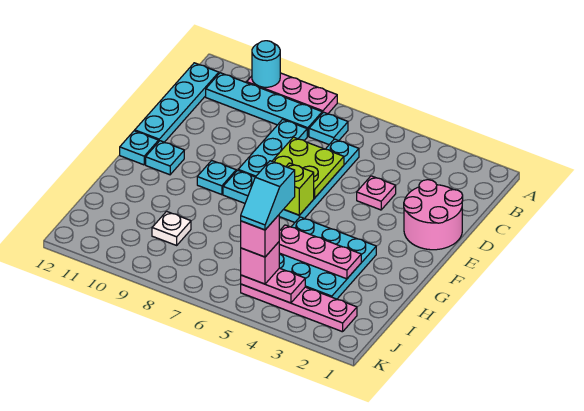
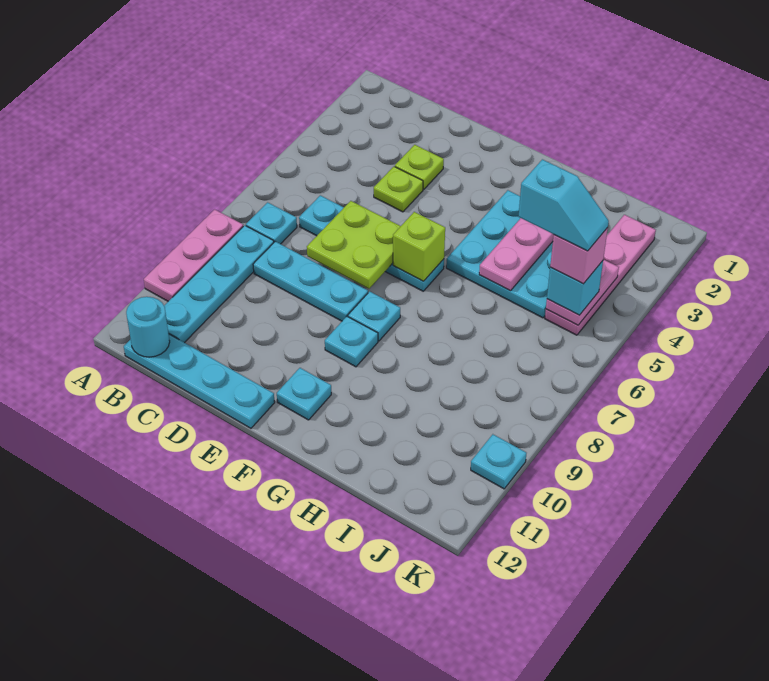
cyan 1x1 round brick [252,41,280,87] -> cyan 1x1 round brick moved to [126,297,170,357]
pink 2x2 round brick [404,180,463,250] -> none
none -> lime 1x1 plate [395,145,444,190]
pink 1x1 plate [357,176,396,210] -> lime 1x1 plate [374,167,423,212]
cyan 1x1 plate [120,131,159,165] -> cyan 1x1 plate moved to [471,434,526,489]
white 1x1 plate [152,211,191,245] -> none
pink 1x1 brick [240,242,279,284] -> cyan 1x1 brick [547,261,603,315]

